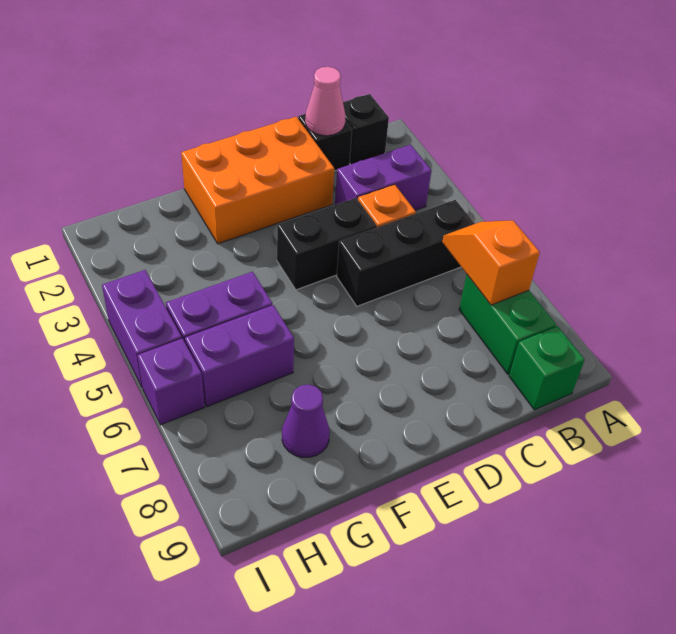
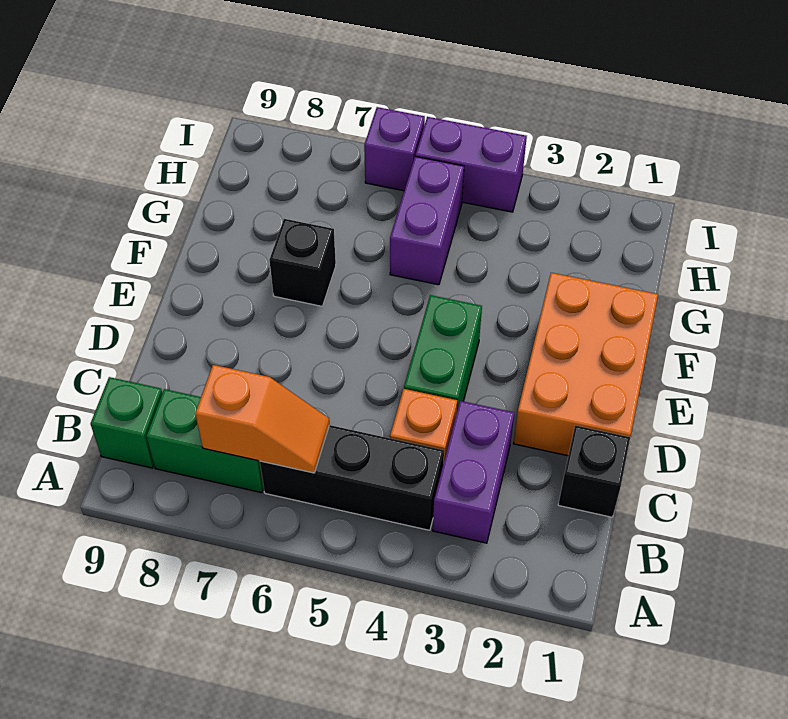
black 1x1 brick [343,94,389,164] -> black 1x1 brick moved to [269,219,336,306]
black 1x3 brick [337,200,475,306] -> black 1x3 brick turned to [260,425,444,530]
pink 1x1 cone [305,67,345,136] -> none
black 1x2 brick [277,198,377,290] -> green 1x2 brick [404,295,482,414]
purple 1x2 brick [185,305,294,407] -> none
purple 1x1 cone [282,384,330,457] -> none

